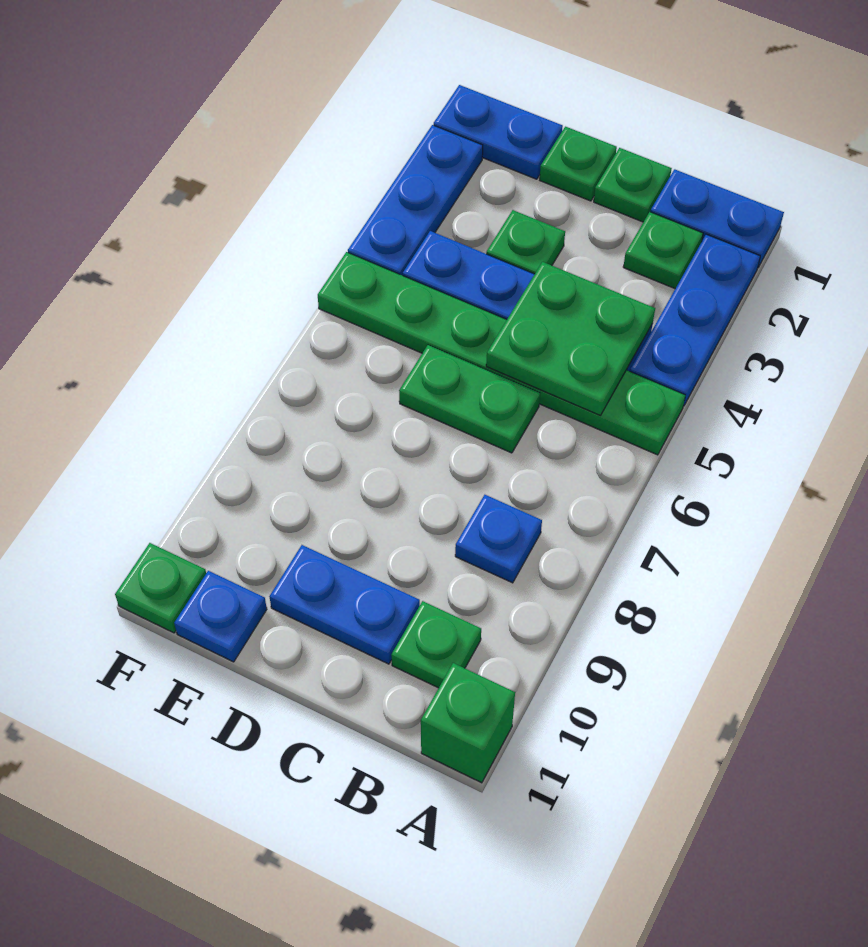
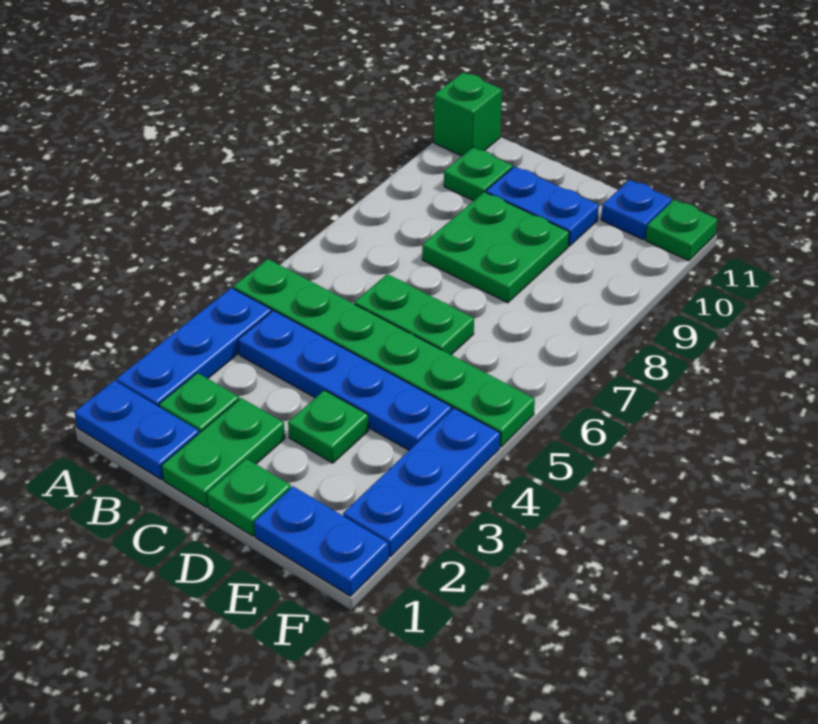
green 2x2 plate [486,262,655,416] -> green 2x2 plate moved to [422,192,569,303]
blue 1x1 plate [455,495,542,583] -> none
green 1x1 plate [594,148,672,222] -> green 1x2 plate [162,398,285,507]

